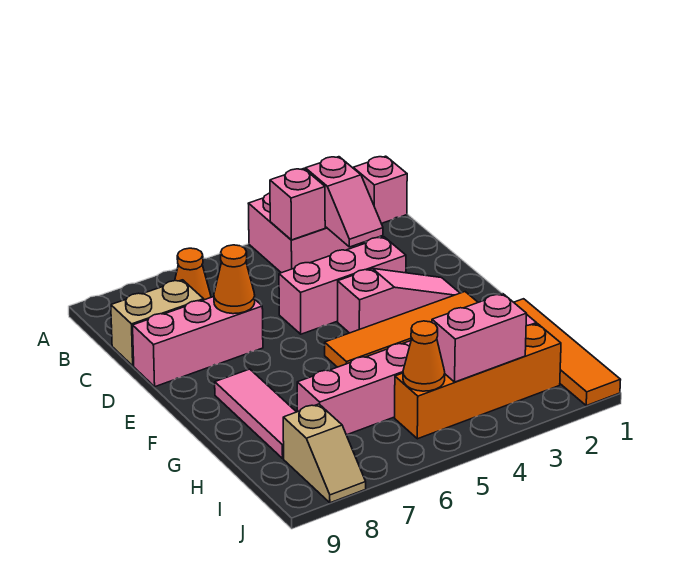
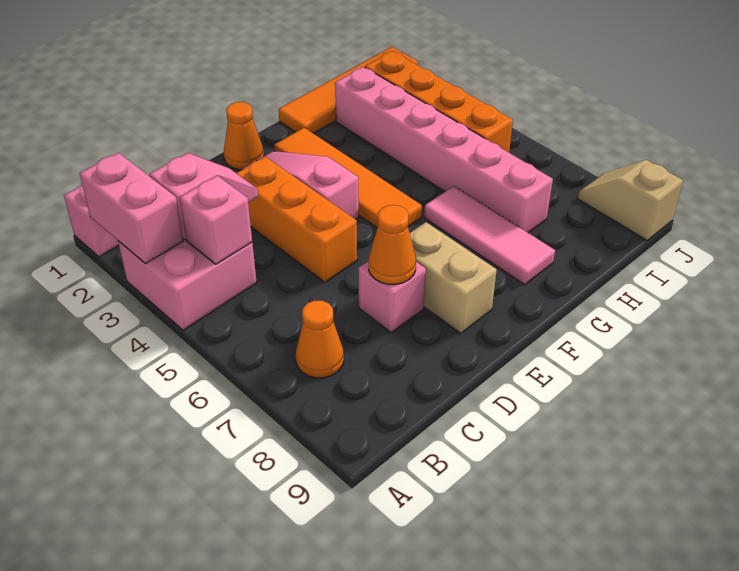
tan 1x2 brick [111,280,204,366] -> tan 1x2 brick moved to [410,222,497,333]
pink 1x3 brick [279,237,406,334] -> orange 1x3 brick [237,157,357,282]
pink 1x3 brick [133,297,263,387] -> pink 1x1 brick [358,261,426,332]
pink 1x3 tile [215,369,296,458] -> pink 1x3 tile turned to [424,186,555,285]
pink 1x2 brick [432,294,526,382] -> pink 1x2 brick moved to [80,153,183,264]
orange 1x1 cone [403,321,445,391] -> orange 1x1 cone moved to [224,102,264,170]
tan 1x2 slope [283,404,366,503] -> tan 1x2 slope turned to [577,160,683,240]

